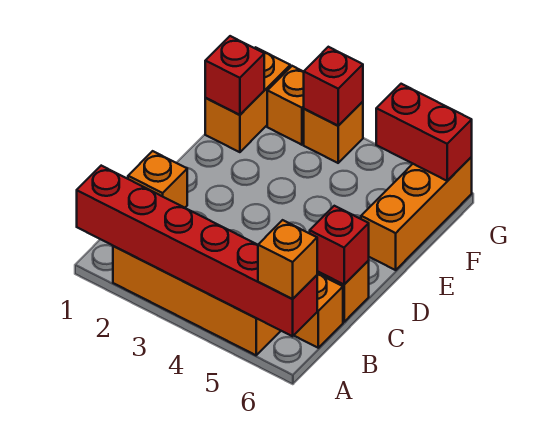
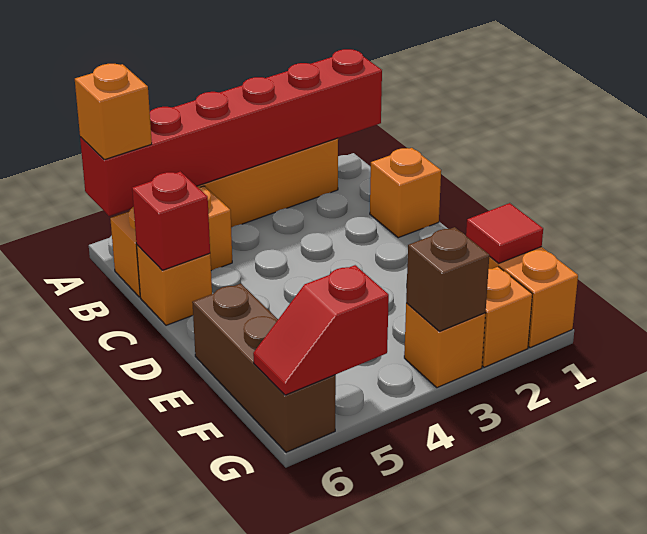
orange 1x3 brick [361,157,472,270] -> brown 1x3 brick [192,284,336,452]
red 1x1 brick [205,36,264,115] -> red 1x1 tile [466,203,543,263]
red 1x1 brick [304,47,363,126] -> brown 1x1 brick [406,227,489,332]
red 1x2 brick [376,84,472,181] -> red 1x2 slope [253,265,389,395]

